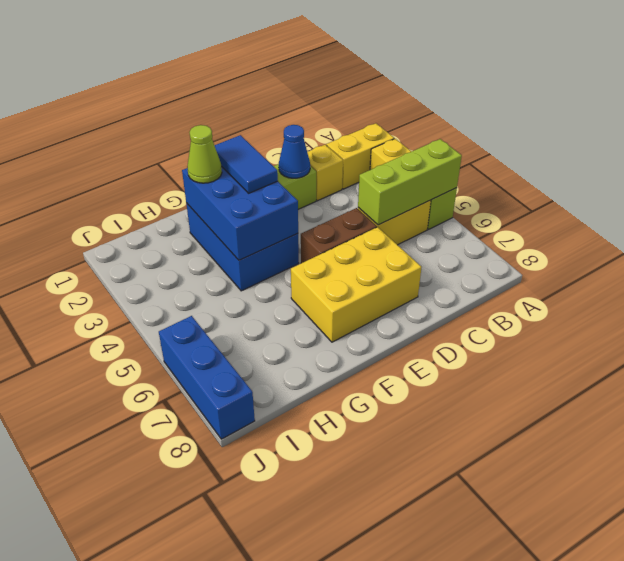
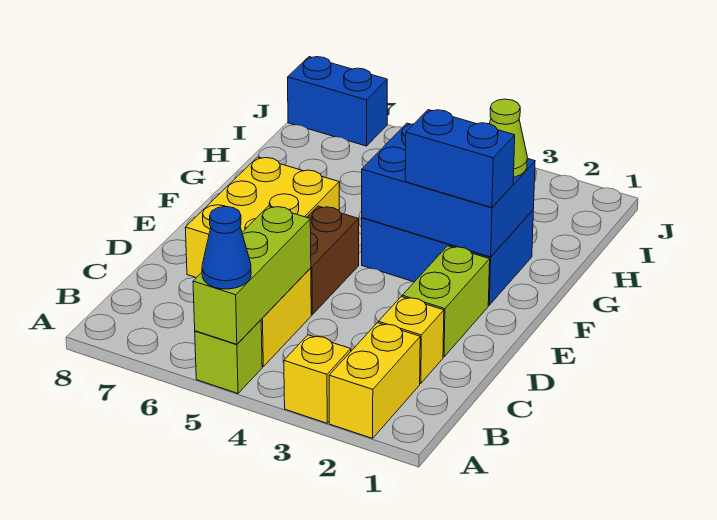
blue 1x1 cone [279,125,310,178] -> blue 1x1 cone moved to [202,207,251,289]
blue 1x2 tile [215,135,278,193] -> blue 1x2 brick [405,110,515,208]
blue 1x3 brick [159,316,255,439] -> blue 1x2 brick [288,57,387,146]

